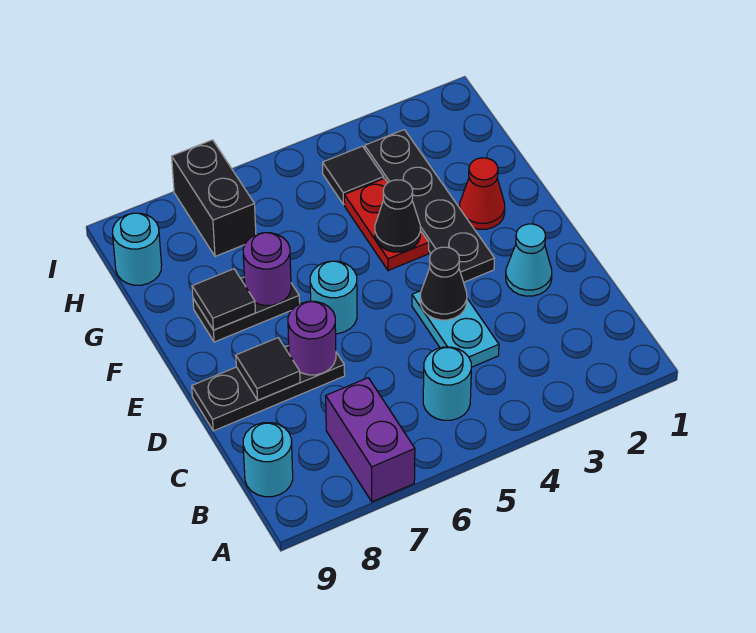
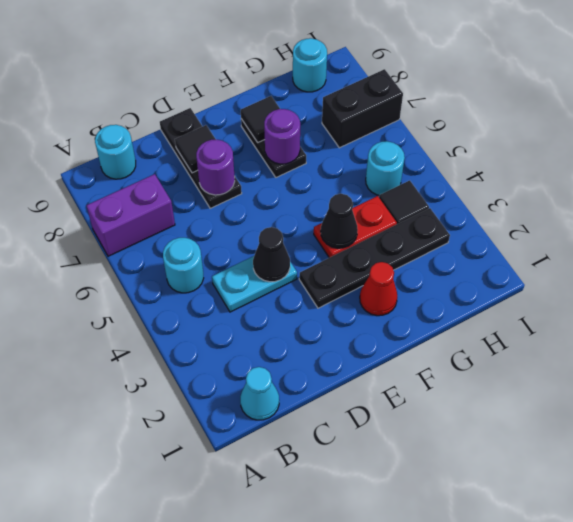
cyan 1x1 cone [506,224,552,296] -> cyan 1x1 cone moved to [240,367,279,420]
cyan 1x1 round brick [310,261,357,334] -> cyan 1x1 round brick moved to [366,141,405,195]

